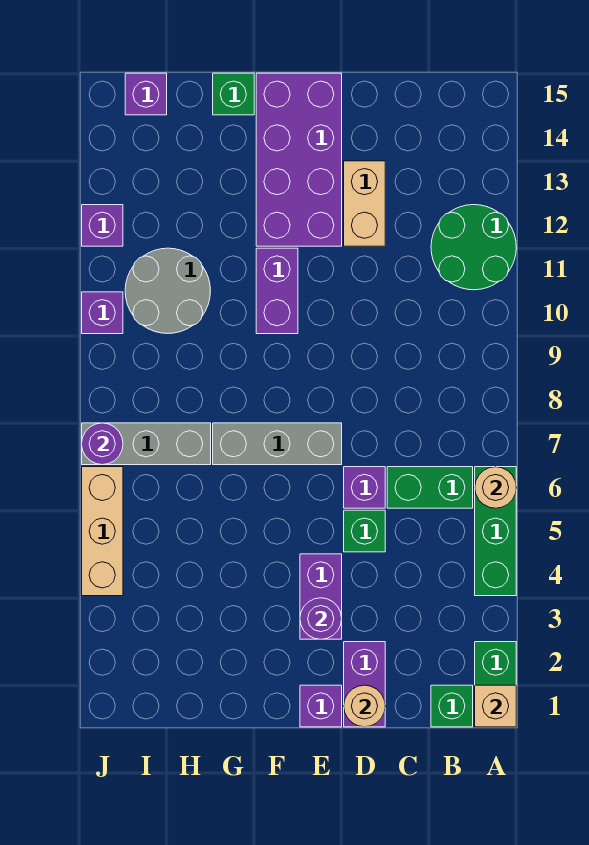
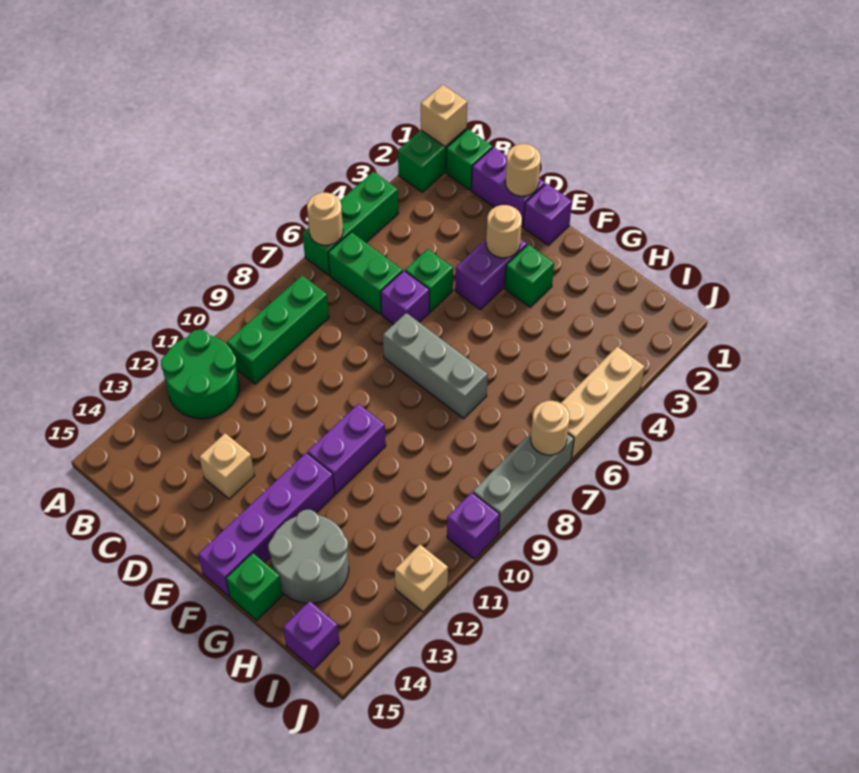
none -> green 1x3 brick [227,275,329,384]
purple 1x2 brick [344,642,385,727] -> purple 1x2 brick turned to [472,147,545,227]
tan 1x2 brick [344,161,385,246] -> tan 1x1 brick [199,433,255,499]
purple 1x1 round brick [300,598,342,639] -> tan 1x1 round brick [486,205,522,258]
purple 2x4 brick [256,73,342,246] -> purple 1x4 brick [198,453,335,596]
none -> green 1x1 brick [505,244,554,307]
grey 1x3 brick [82,423,211,465] -> grey 1x3 brick turned to [473,433,574,533]
grey 2x2 round brick [125,248,210,334] -> grey 2x2 round brick moved to [268,510,349,603]
purple 1x1 round brick [82,423,123,465] -> tan 1x1 round brick [531,401,570,455]
purple 1x1 brick [82,205,123,246] -> tan 1x1 brick [395,545,448,612]

